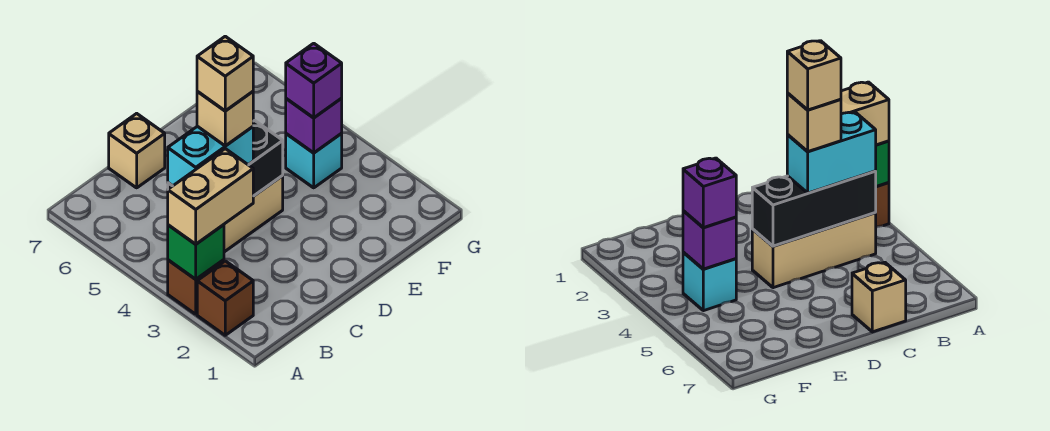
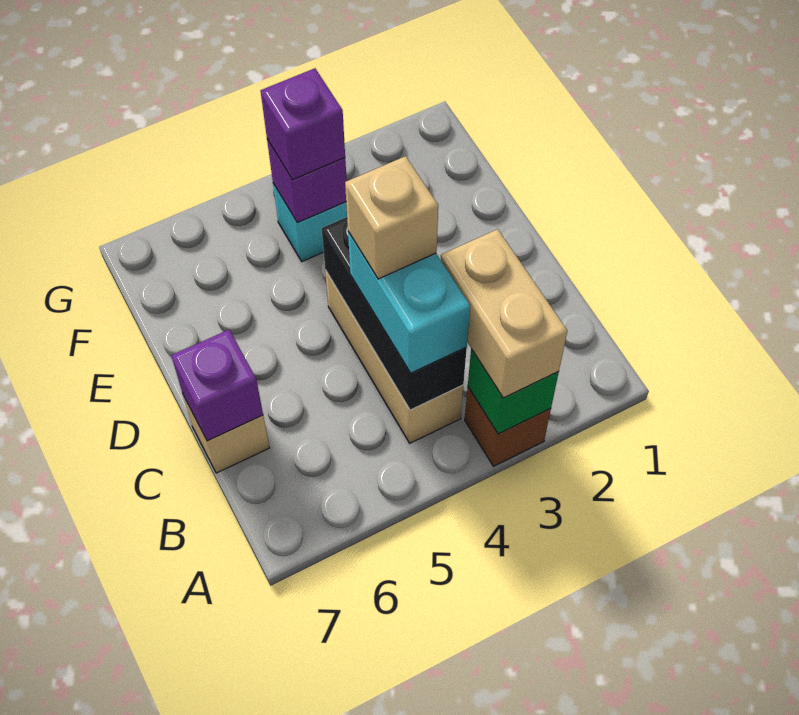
brown 1x1 brick [197,261,253,335] -> none
tan 1x1 brick [197,36,253,111] -> none
none -> purple 1x1 brick [171,330,263,441]

